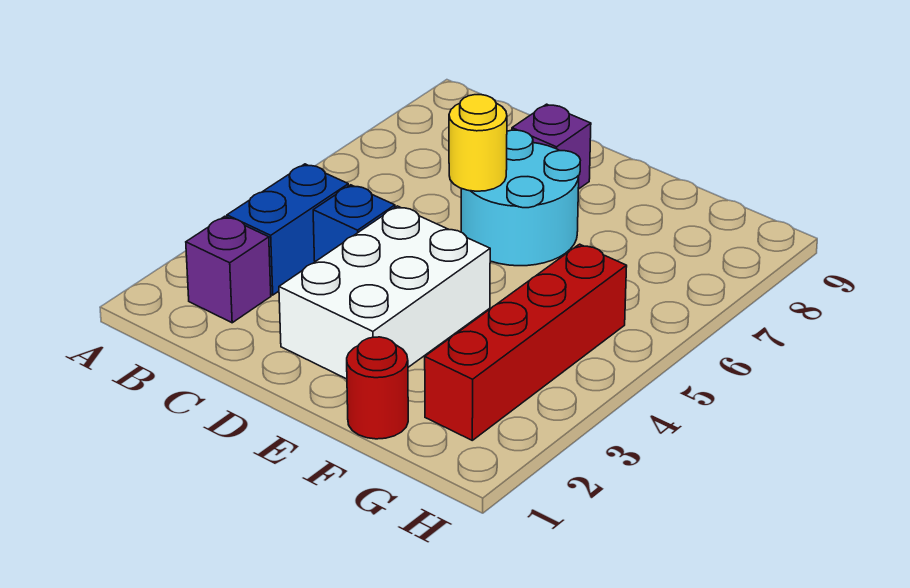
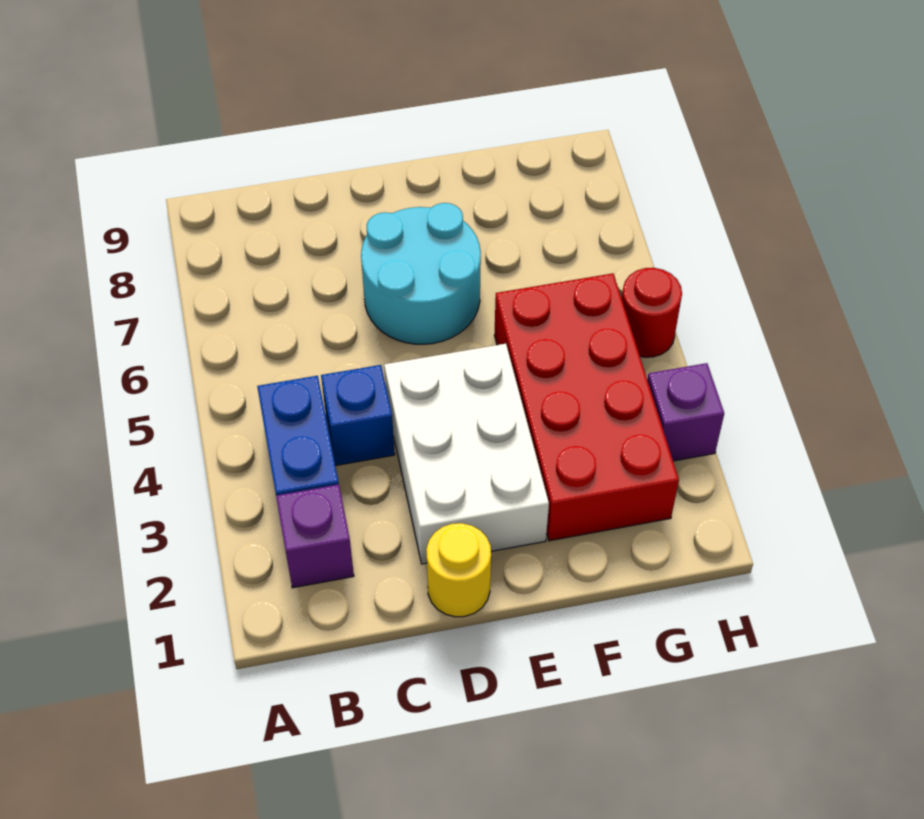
yellow 1x1 round brick [449,95,507,191] -> yellow 1x1 round brick moved to [426,523,491,617]
purple 1x1 brick [512,104,591,189] -> purple 1x1 brick moved to [647,363,724,461]
red 1x1 round brick [347,337,408,439] -> red 1x1 round brick moved to [622,268,682,357]
red 1x4 brick [425,244,627,440] -> red 2x4 brick [494,273,679,541]

